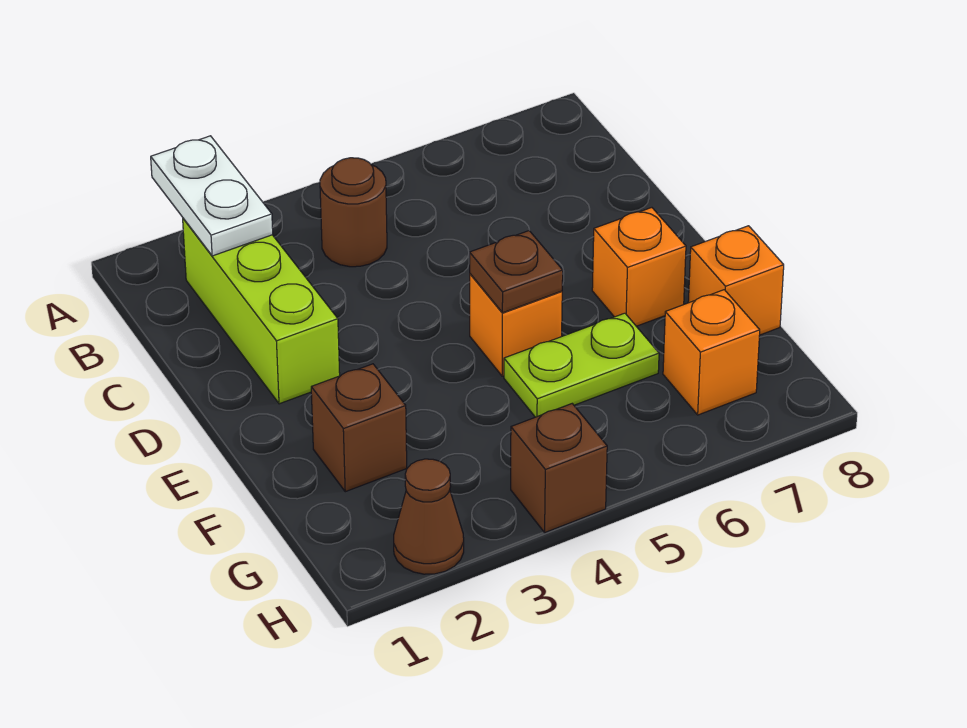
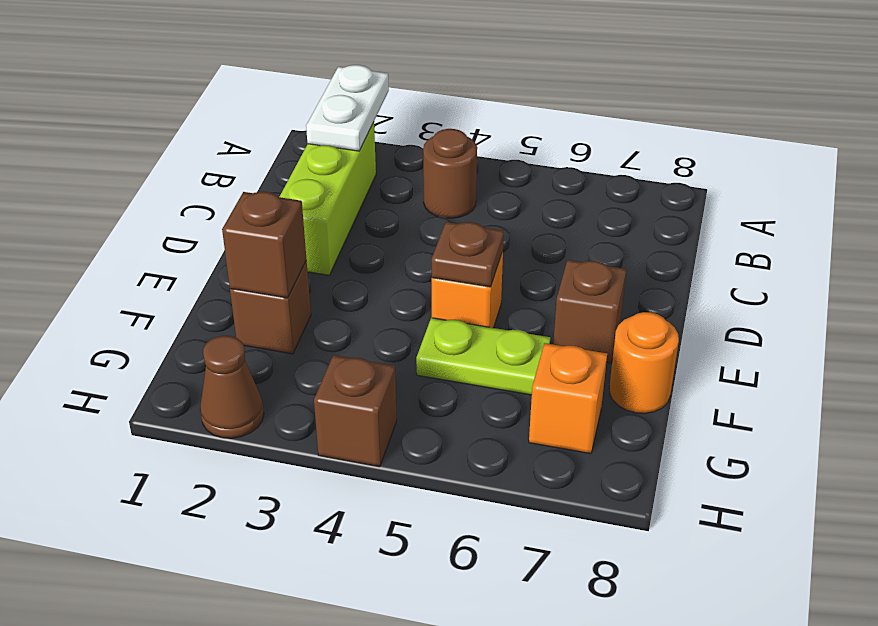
orange 1x1 brick [592,208,686,326] -> brown 1x1 brick [553,260,626,363]
none -> brown 1x1 brick [222,192,306,298]
orange 1x1 brick [688,226,784,335] -> orange 1x1 round brick [609,312,679,413]

